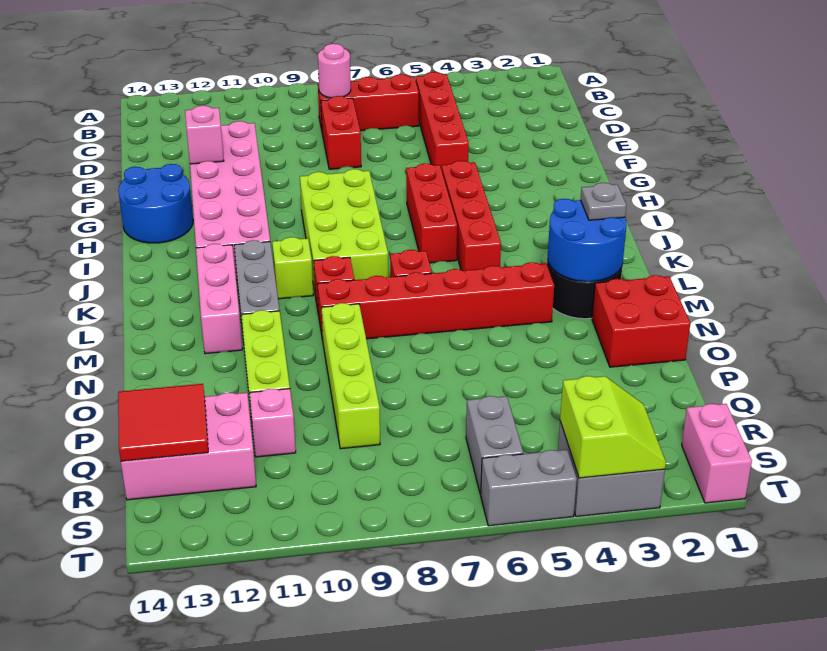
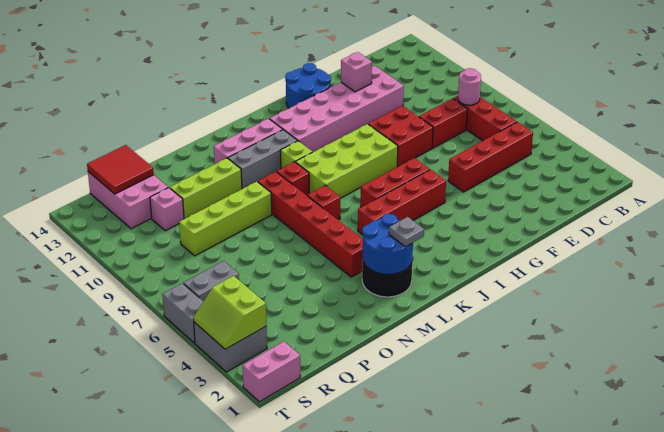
red 2x2 brick [592,275,690,367] -> red 2x2 brick moved to [368,106,433,167]
lime 2x2 slope [560,376,666,478] -> lime 2x2 slope turned to [193,276,266,349]

